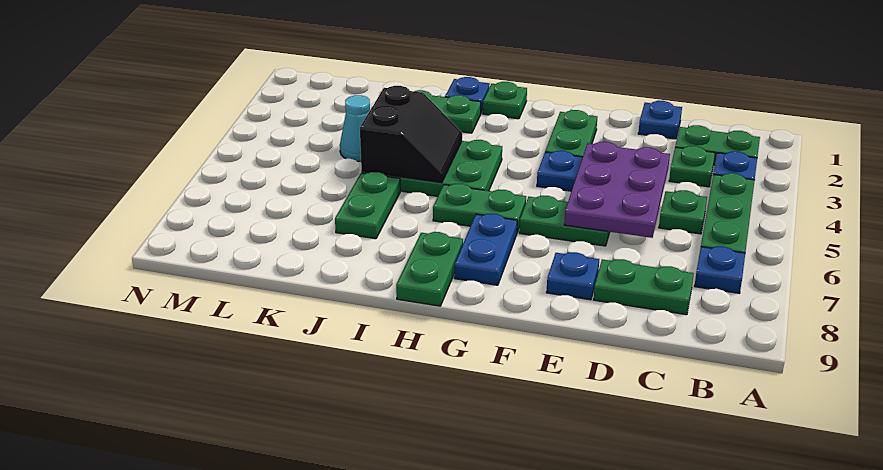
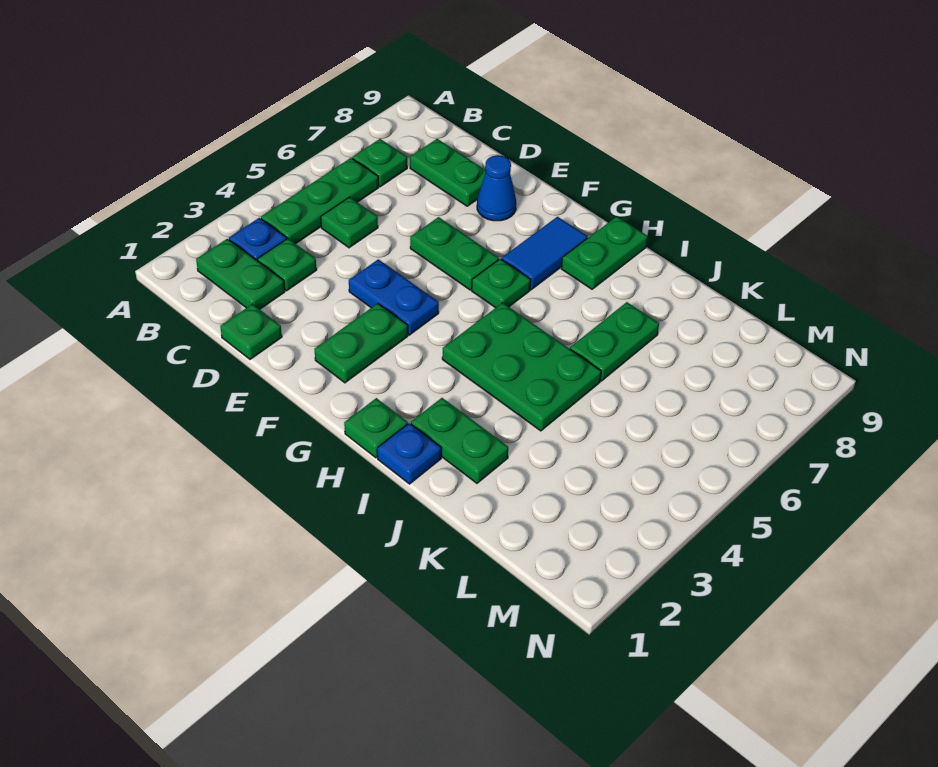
blue 1x1 plate [695,246,745,293] -> green 1x1 plate [352,139,407,187]
blue 1x1 plate [638,101,682,139] -> green 1x1 plate [220,304,282,359]
purple 2x3 plate [564,142,670,238] -> none
blue 1x1 plate [546,252,599,300] -> blue 1x1 cone [477,155,516,221]
green 1x2 plate [433,184,526,232] -> green 1x1 plate [472,259,531,308]
blue 1x2 plate [454,214,517,285] -> blue 1x2 tile [502,217,588,290]
black 2x2 slope [360,86,462,183] -> none
cyan 1x1 cone [340,95,370,161] -> none

